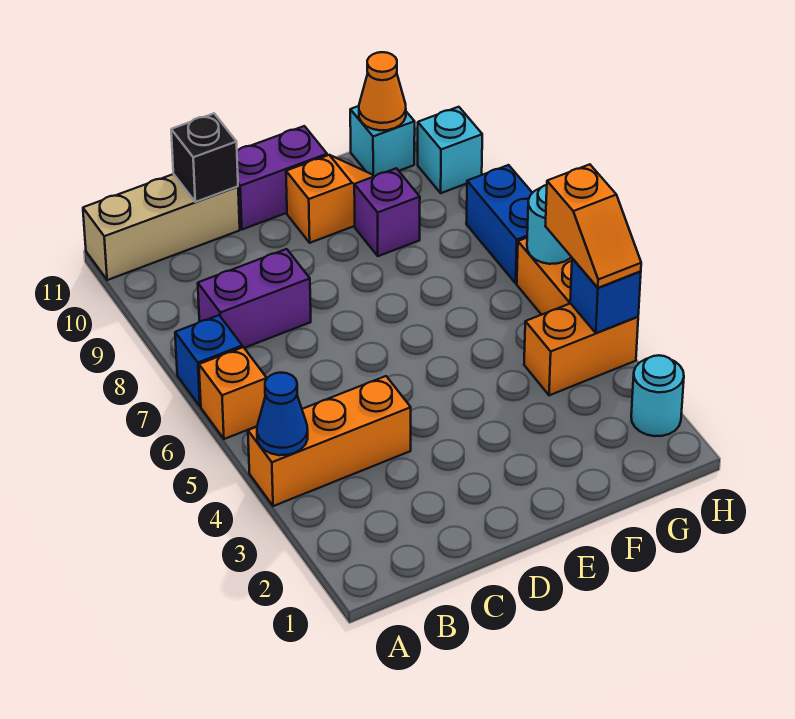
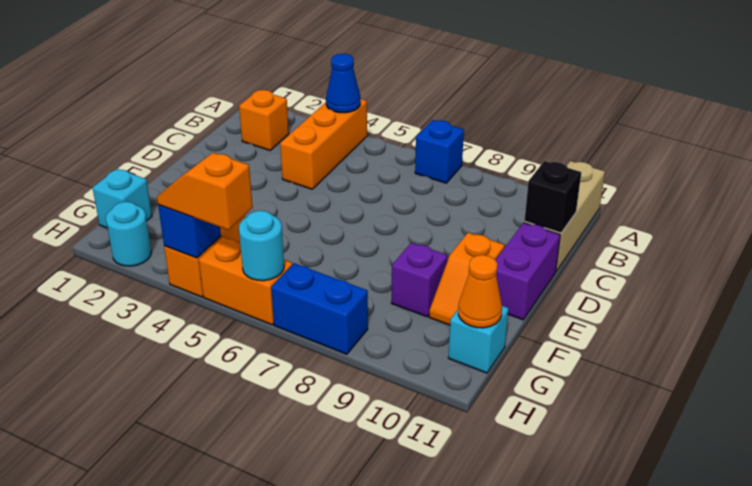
orange 1x1 brick [199,347,267,439] -> orange 1x1 brick moved to [239,90,289,150]
purple 1x2 brick [198,249,311,348] -> none
cyan 1x1 brick [418,107,482,193] -> cyan 1x1 brick moved to [93,169,152,228]

